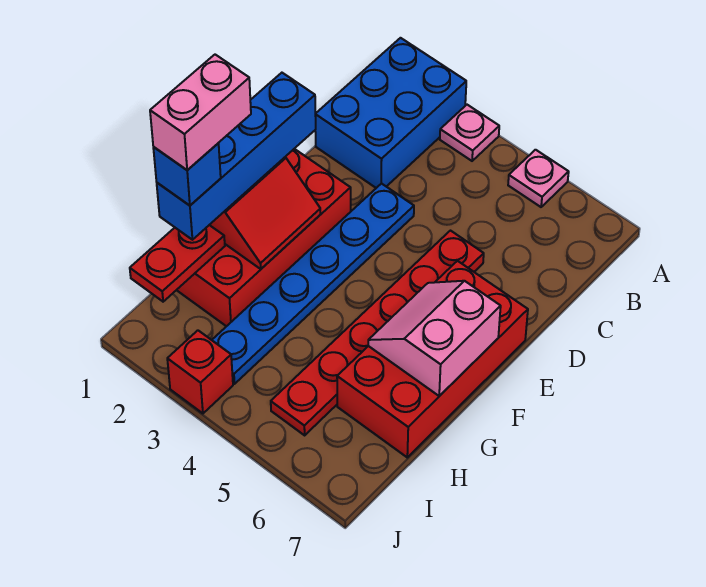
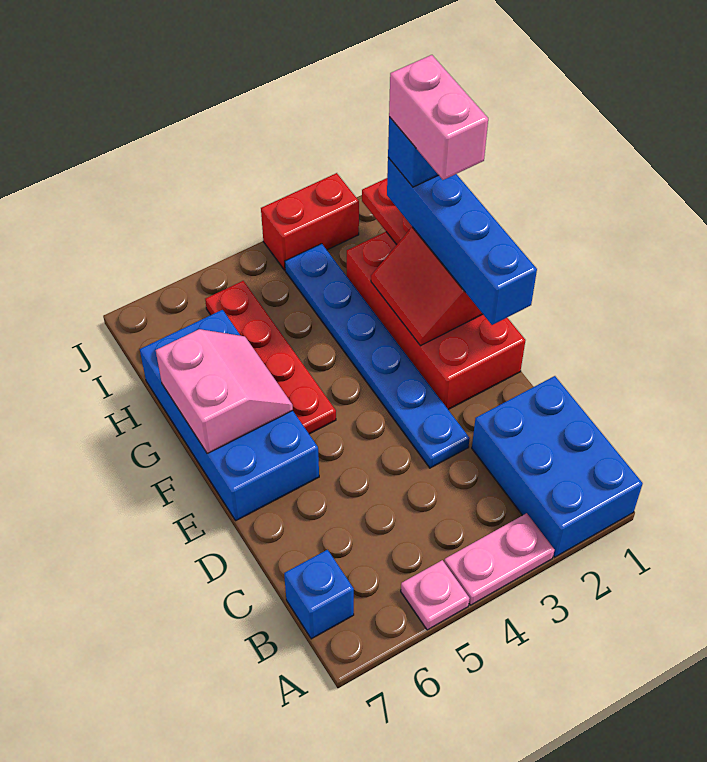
pink 1x1 plate [440,105,499,161] -> pink 1x2 plate [444,513,555,605]
none -> blue 1x1 brick [284,550,354,639]
red 1x6 plate [271,231,484,435] -> red 1x4 plate [205,281,336,434]
red 2x4 brick [337,261,528,457] -> blue 2x4 brick [140,310,319,520]
red 1x1 brick [167,330,233,413] -> red 1x2 brick [261,173,359,270]

